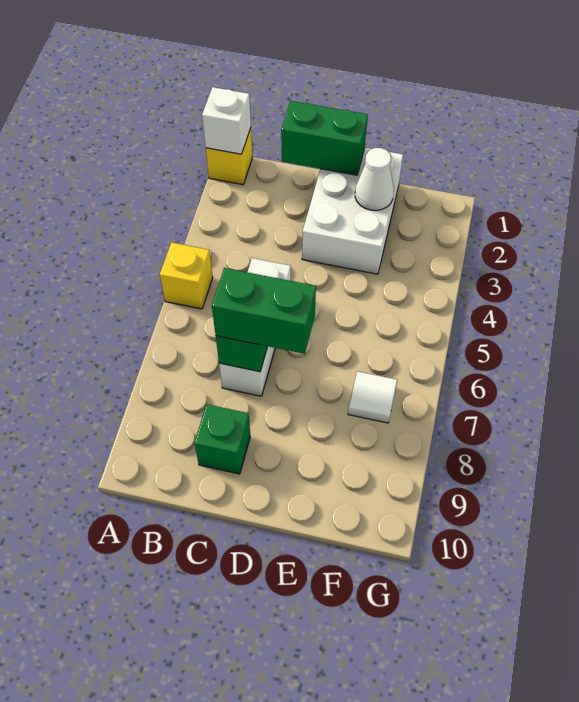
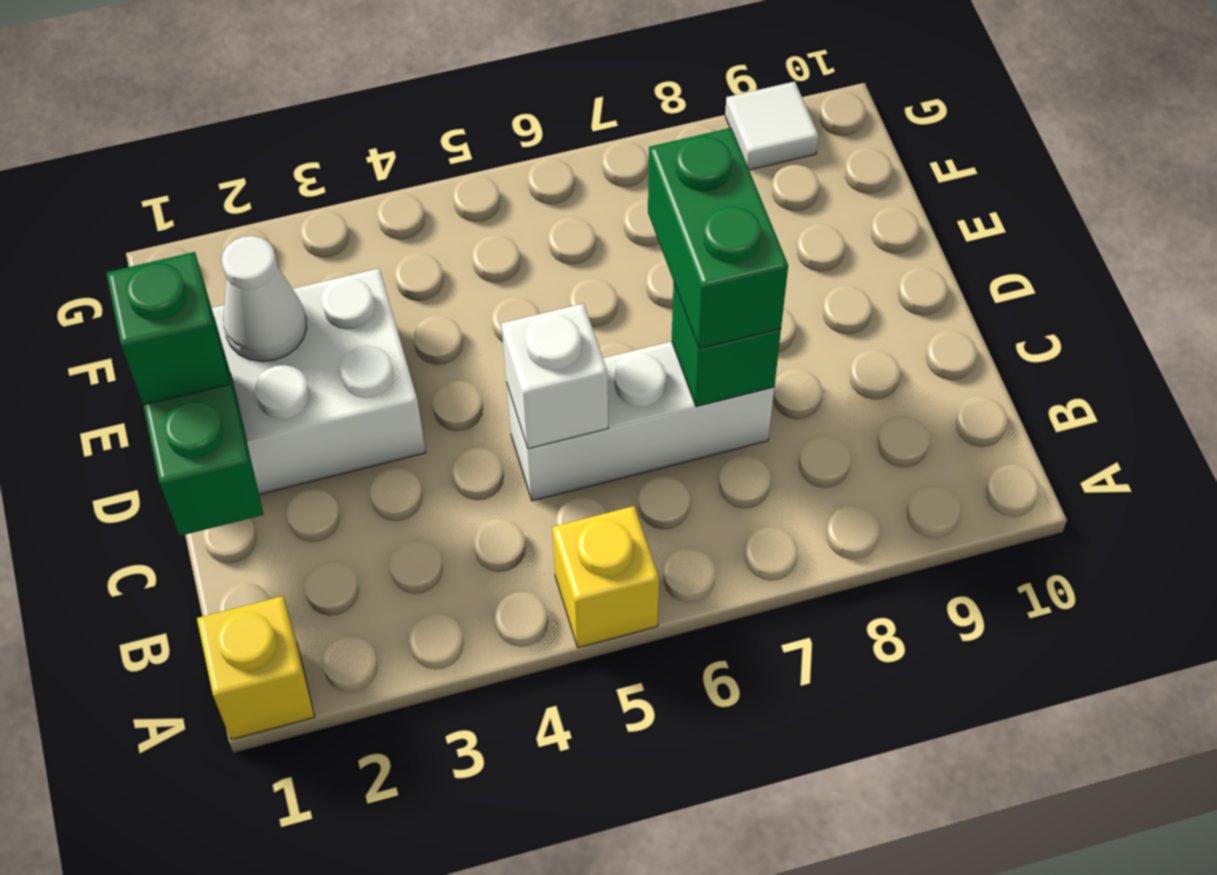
white 1x1 brick [202,87,251,154] -> white 1x1 brick moved to [501,303,608,449]
green 1x1 brick [194,404,250,474] -> green 1x1 brick moved to [106,252,230,405]
white 1x1 tile [348,371,397,423] -> white 1x1 tile moved to [725,82,819,170]

